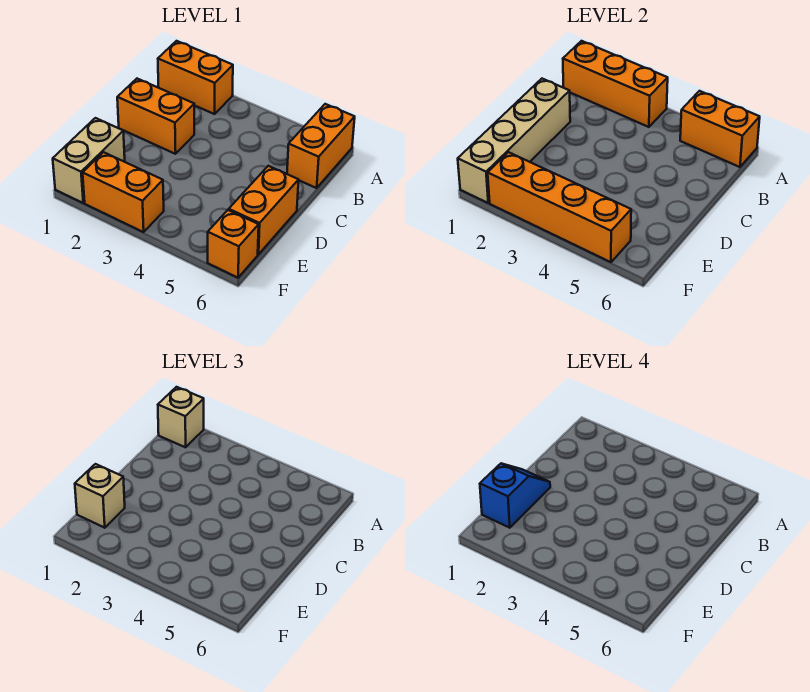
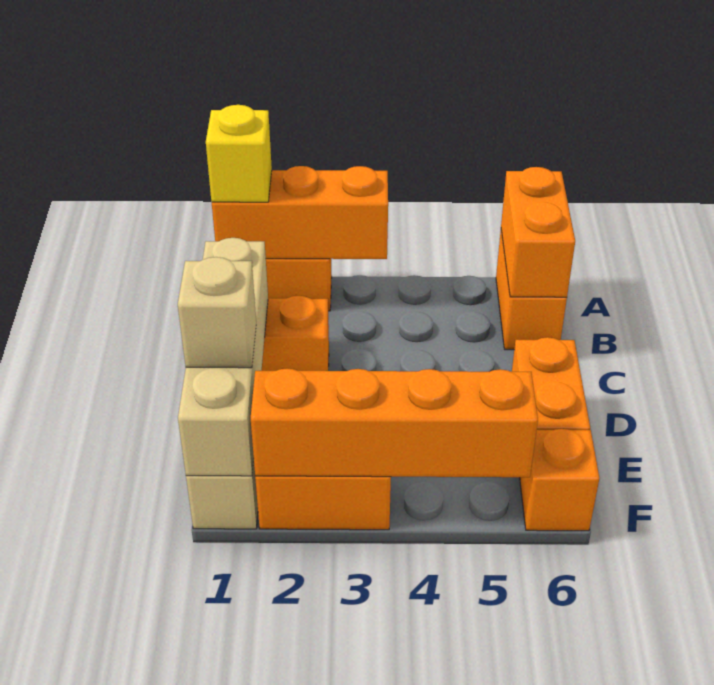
tan 1x1 brick [158,387,204,447] -> yellow 1x1 brick [206,105,272,202]
orange 1x2 brick [680,91,760,167] -> orange 1x2 brick turned to [501,167,575,297]
blue 1x2 slope [480,464,550,528] -> none

